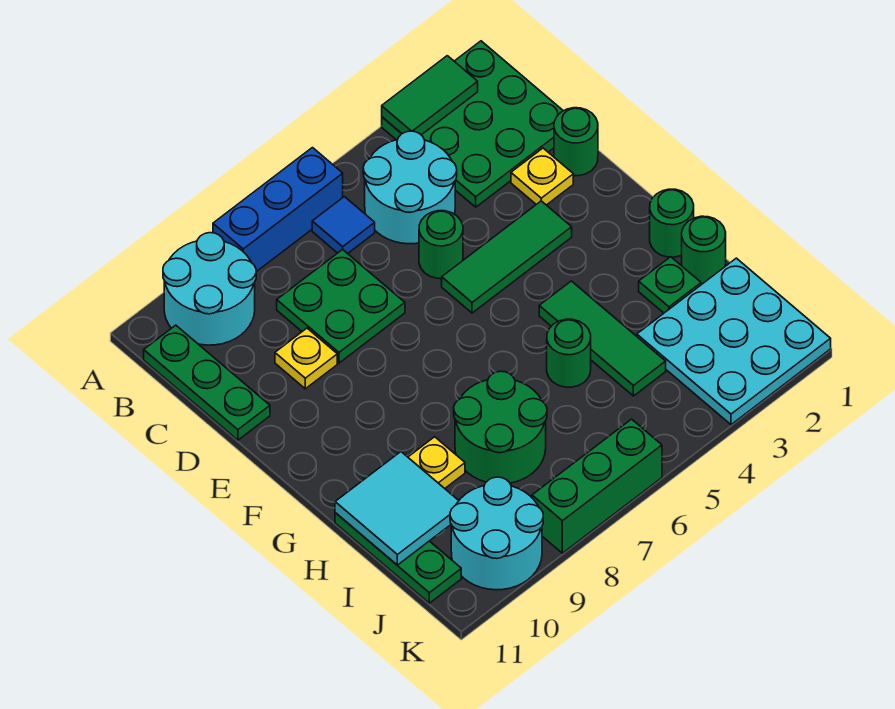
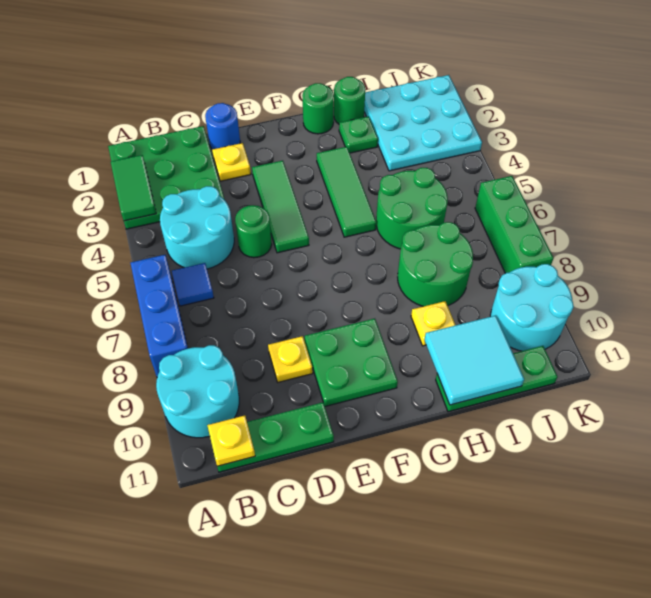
none -> yellow 1x1 plate [207,416,255,466]
green 2x2 plate [277,249,405,363] -> green 2x2 plate moved to [305,319,398,406]
green 1x1 round brick [554,108,598,176] -> blue 1x1 round brick [205,103,240,149]
green 1x3 tile [539,281,666,396] -> green 1x3 tile turned to [317,147,376,237]
green 1x1 round brick [547,319,591,387] -> green 2x2 round brick [376,168,448,249]

